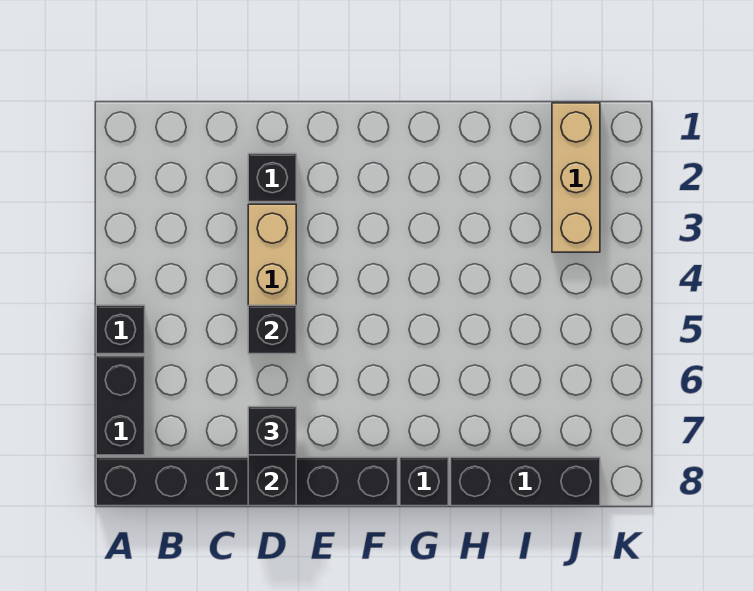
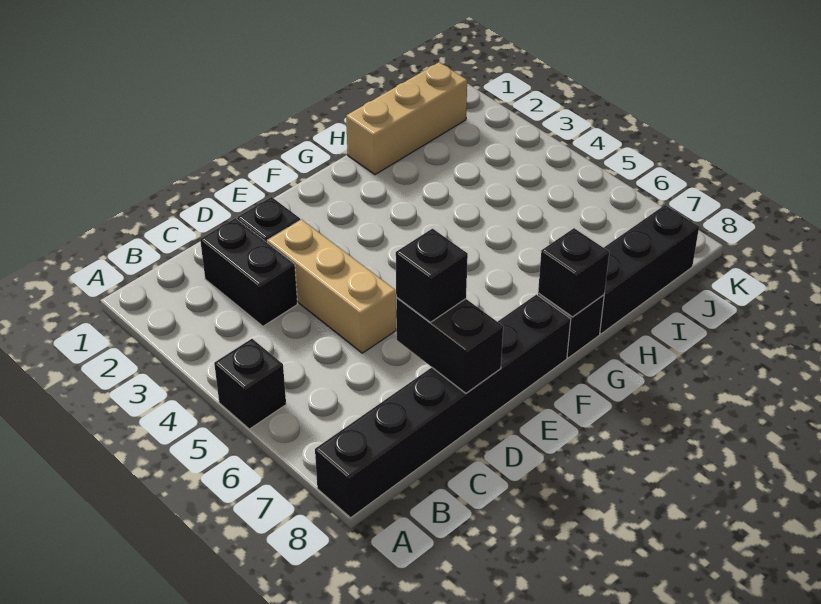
black 1x2 brick [96,356,145,455] -> black 1x2 brick moved to [200,218,297,326]
black 1x1 brick [248,305,296,354] -> black 1x1 brick moved to [538,228,609,317]
tan 1x3 brick [552,103,600,252] -> tan 1x3 brick turned to [346,62,467,175]

